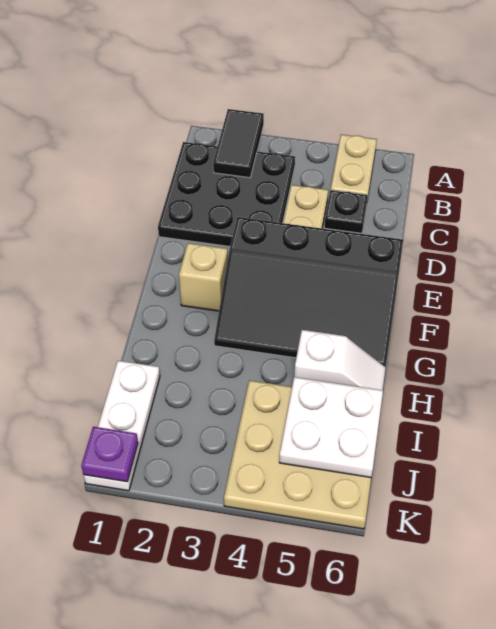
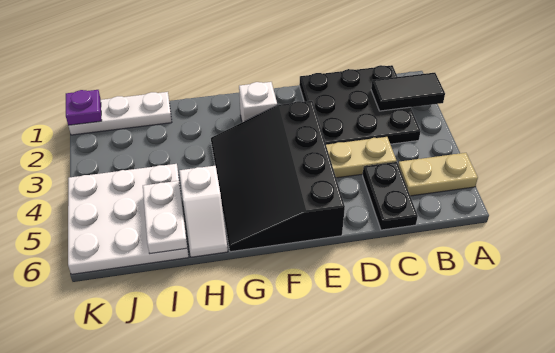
black 1x1 plate [324,190,368,233] -> black 1x2 plate [363,162,418,230]
tan 1x1 brick [179,243,228,311] -> white 1x1 brick [239,82,277,122]
tan 3x3 plate [224,380,371,529] -> white 3x3 plate [68,164,189,274]
white 2x2 plate [279,377,383,477] -> white 1x2 plate [143,181,187,254]

